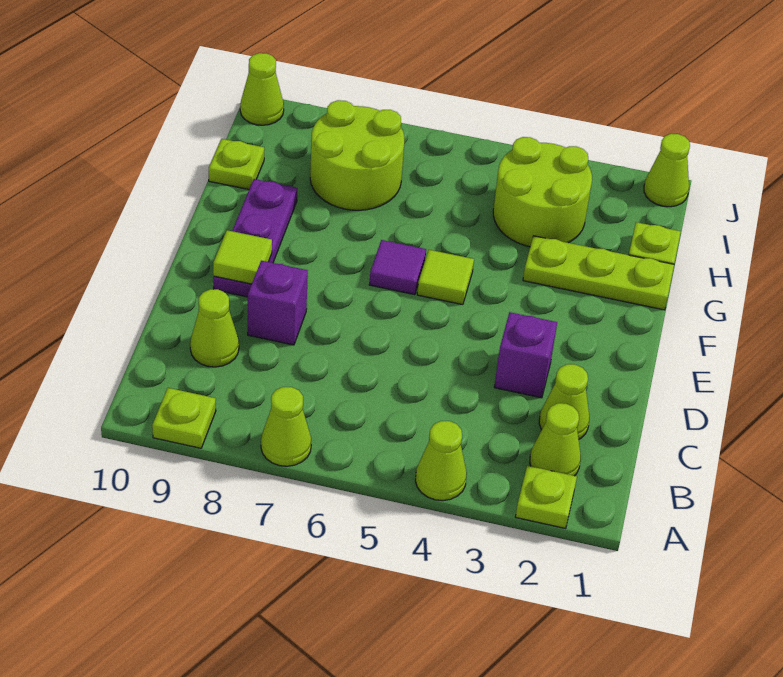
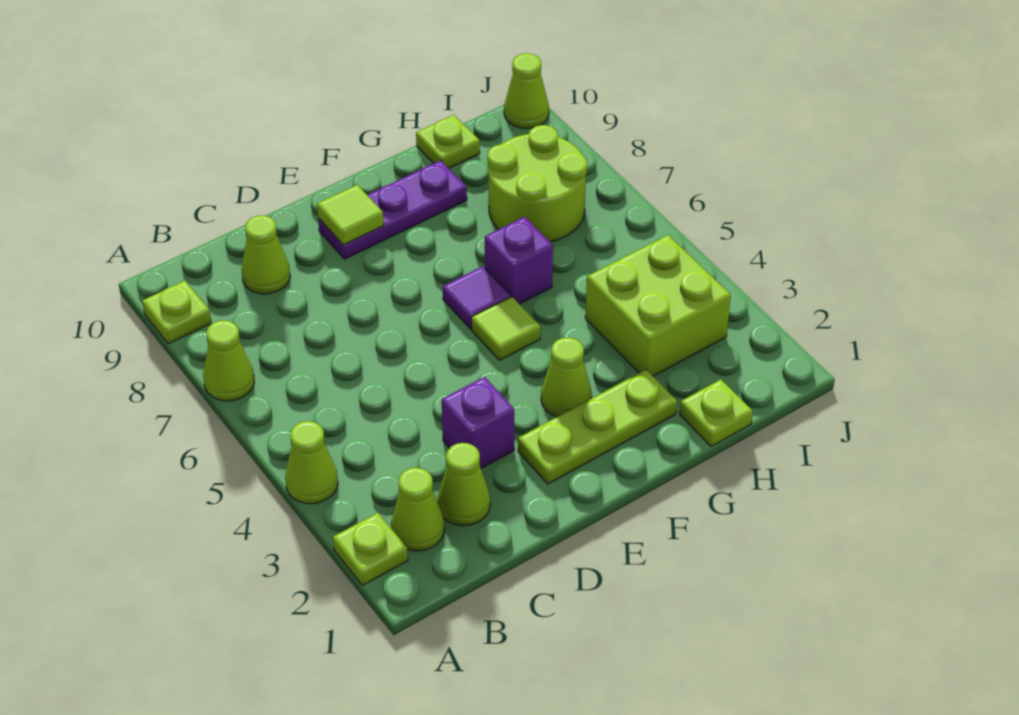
purple 1x1 brick [248,261,308,345] -> purple 1x1 brick moved to [485,217,553,304]
lime 1x3 plate [523,236,674,310] -> lime 1x3 plate turned to [518,370,677,484]
lime 2x2 round brick [493,137,592,247] -> lime 2x2 brick [585,235,731,376]
lime 1x1 cone [644,134,690,207] -> lime 1x1 cone moved to [541,338,592,417]

